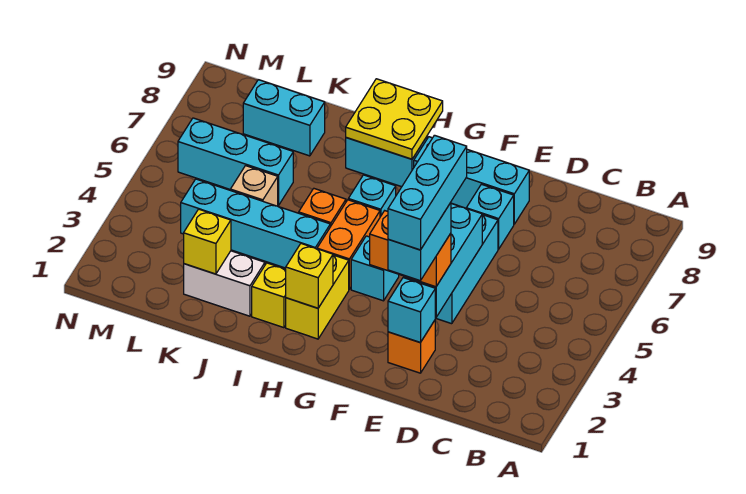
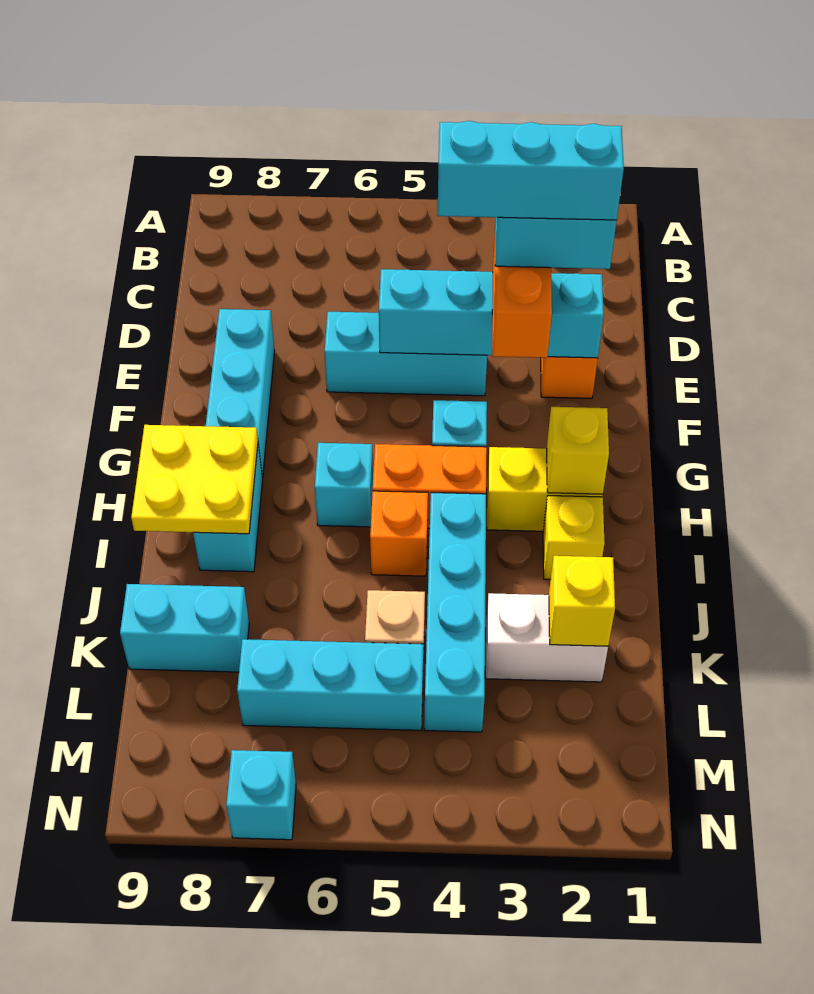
cyan 1x1 brick [466,184,514,249] -> cyan 1x1 brick moved to [226,750,296,840]
white 1x2 brick [184,251,265,316] -> white 1x2 brick turned to [485,593,608,682]
cyan 1x3 brick [178,118,293,206] -> cyan 1x3 brick turned to [237,639,423,730]
cyan 1x2 brick [243,80,325,156] -> cyan 1x2 brick turned to [120,584,249,672]

